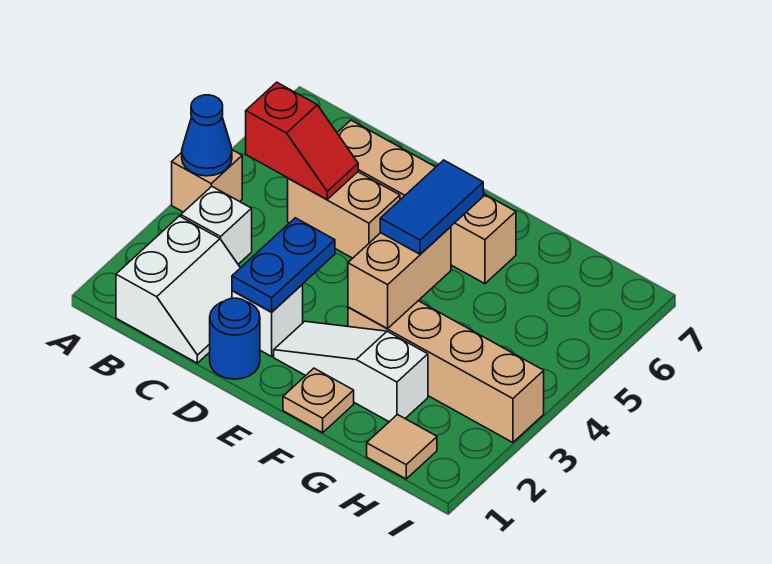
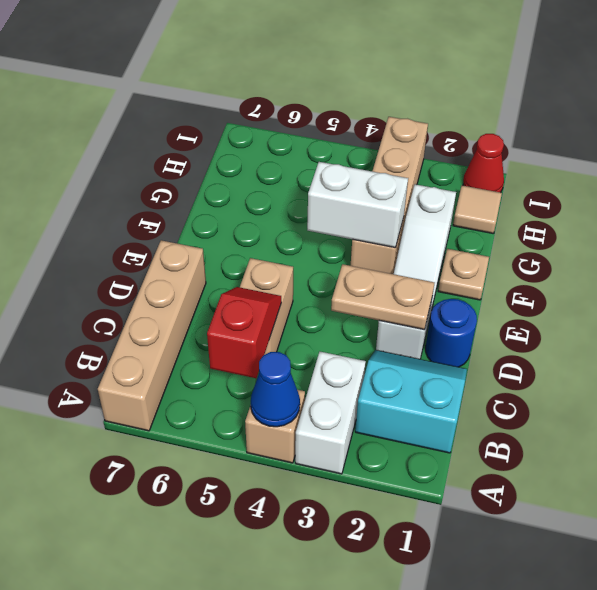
white 2x2 slope [116,216,240,363] -> cyan 2x2 slope [355,350,467,453]
white 1x1 brick [181,186,252,264] -> white 1x2 brick [295,352,366,474]
tan 1x4 brick [337,120,516,284] -> tan 1x4 brick moved to [98,240,206,431]
blue 1x2 plate [232,218,335,312] -> tan 1x2 plate [331,264,434,330]
tan 1x2 brick [348,227,451,329] -> white 1x2 brick [307,162,408,248]
blue 1x2 tile [380,160,483,254] -> none
none -> red 1x1 cone [463,134,504,193]

